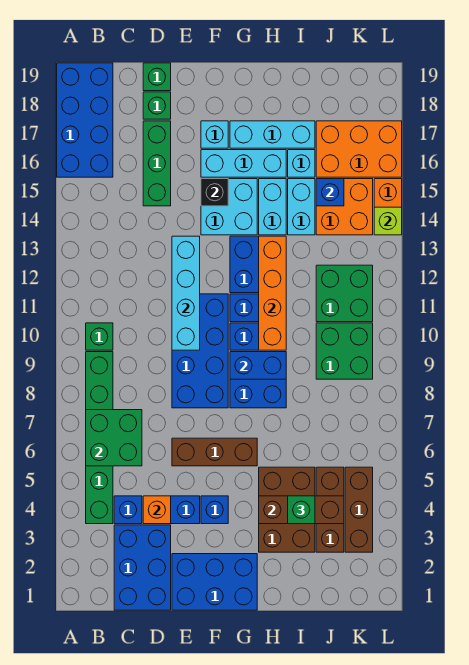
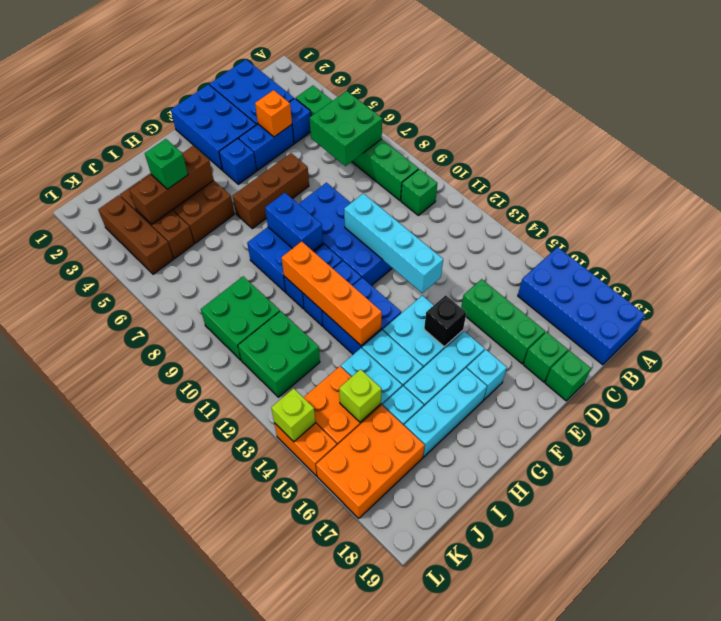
blue 2x3 brick [172,554,257,610] -> blue 2x3 brick turned to [171,84,256,170]
blue 1x2 brick [230,352,286,379] -> blue 1x2 brick turned to [265,193,323,251]
blue 1x1 brick [316,179,344,206] -> lime 1x1 brick [339,369,381,422]

